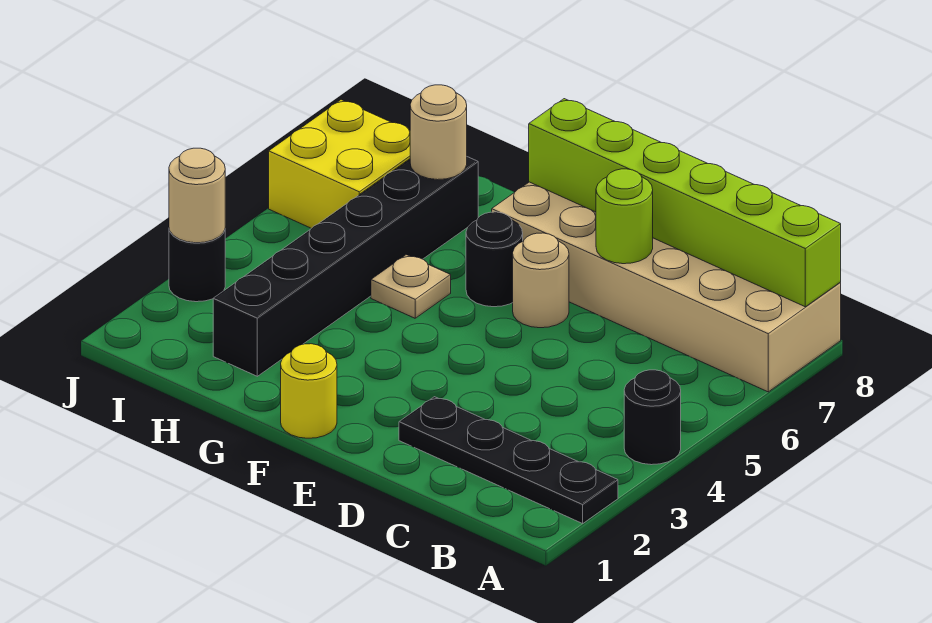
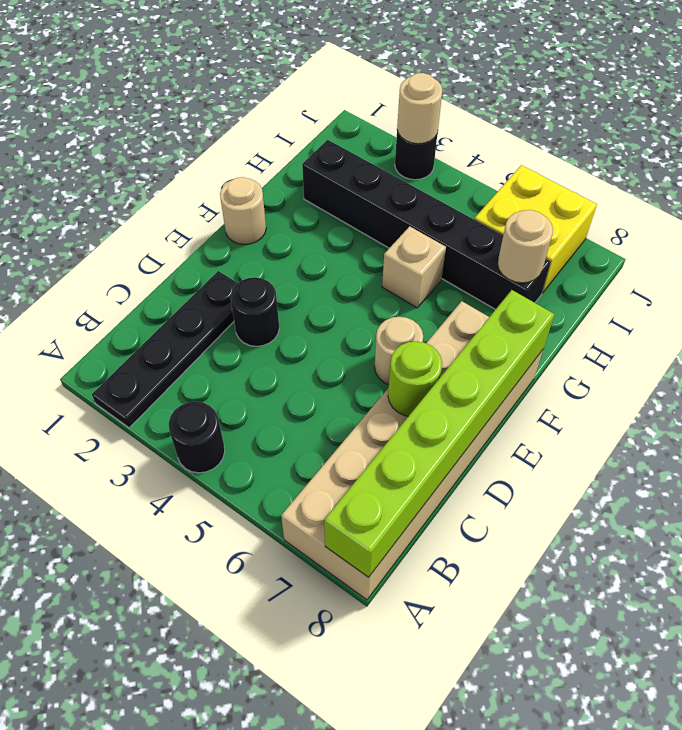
yellow 1x1 round brick [281,344,337,438] -> tan 1x1 round brick [220,177,266,245]
black 1x1 round brick [466,212,523,307] -> black 1x1 round brick moved to [230,277,279,346]
tan 1x1 plate [371,255,451,318] -> tan 1x1 brick [382,226,446,308]

